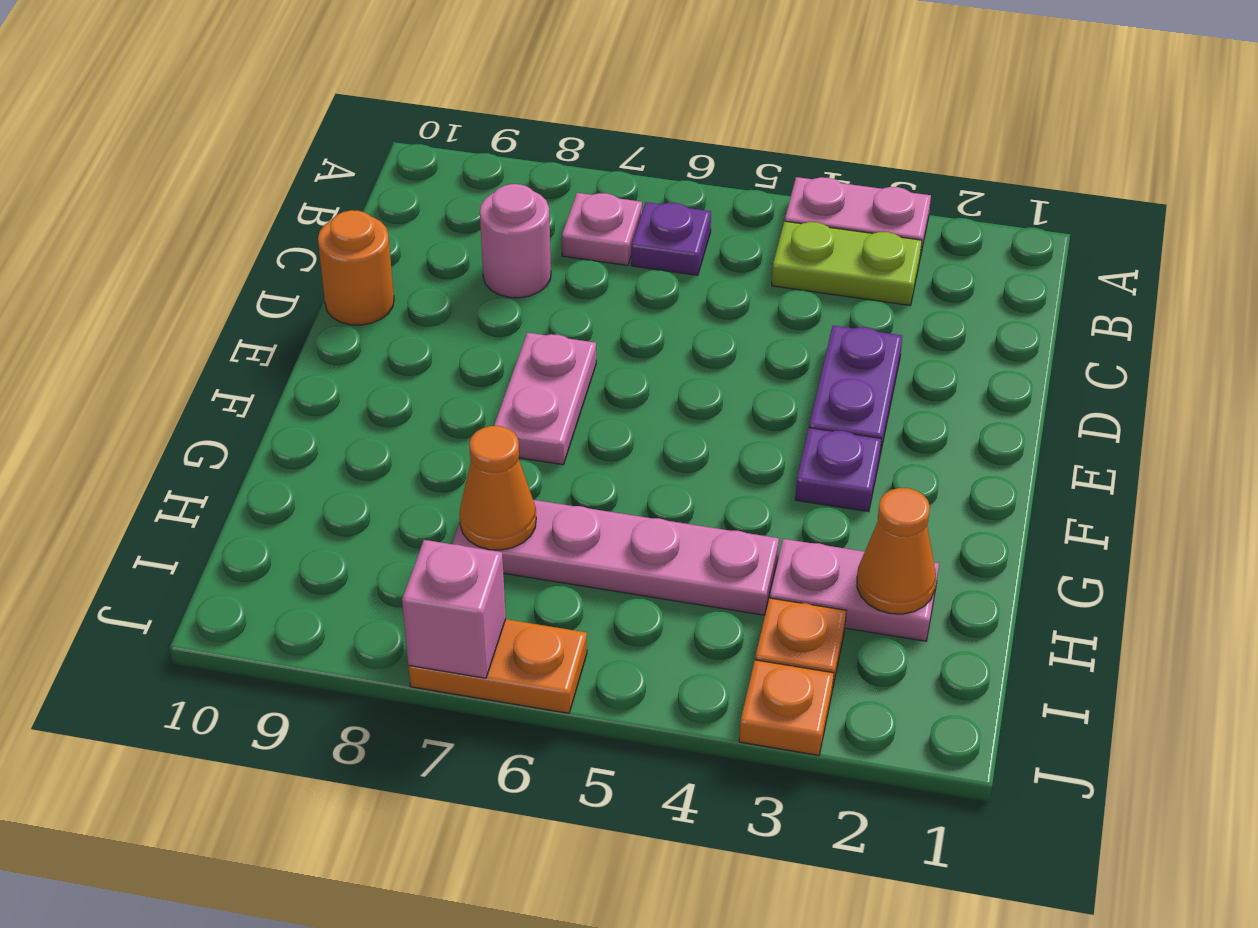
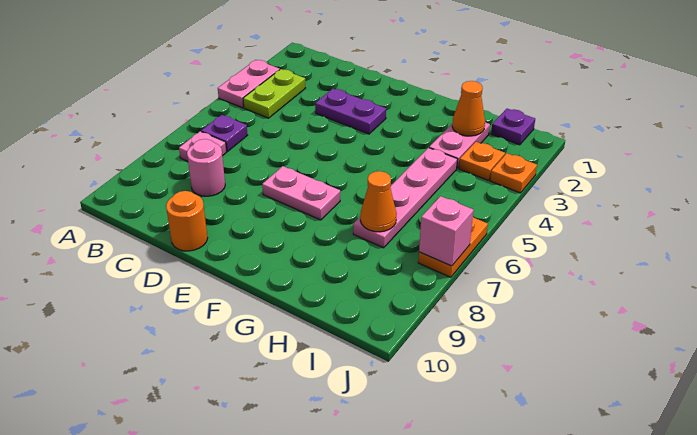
purple 1x1 plate [795,428,882,512] -> purple 1x1 plate moved to [491,109,535,145]

